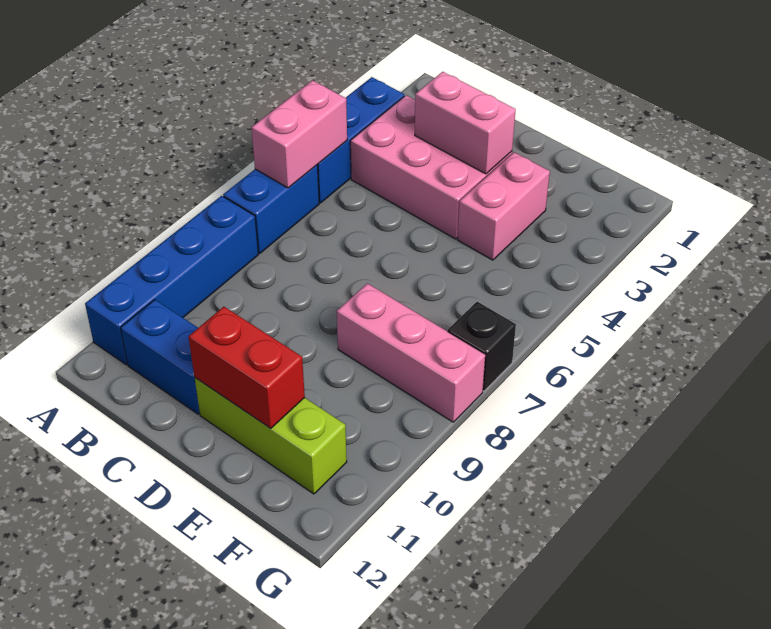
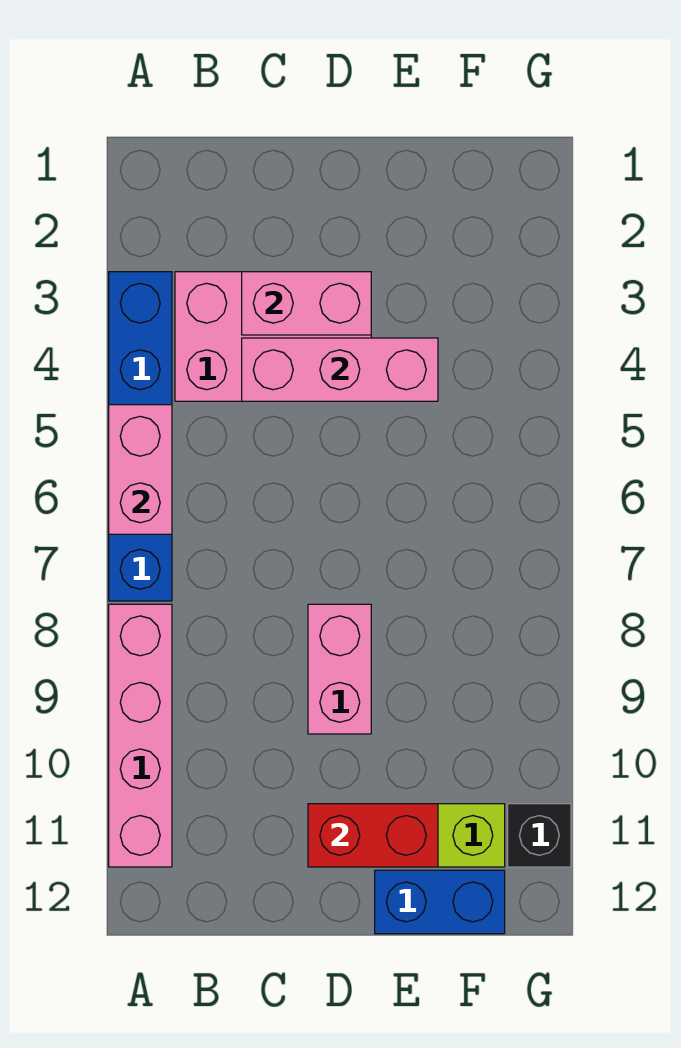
blue 1x4 brick [85,196,258,365] -> pink 1x4 brick [109,604,172,867]
blue 1x2 brick [121,300,200,414] -> blue 1x2 brick moved to [375,870,505,934]
pink 1x2 brick [458,152,550,260] -> pink 1x2 brick moved to [308,604,371,734]
pink 1x3 brick [337,283,485,422] -> pink 1x3 brick moved to [242,338,438,401]
black 1x1 brick [448,302,516,391] -> black 1x1 brick moved to [508,804,571,867]

